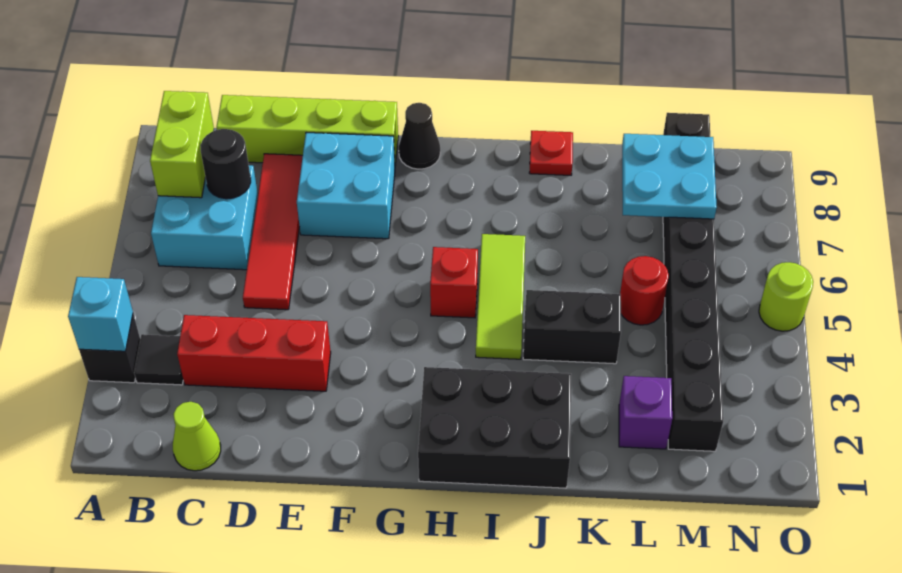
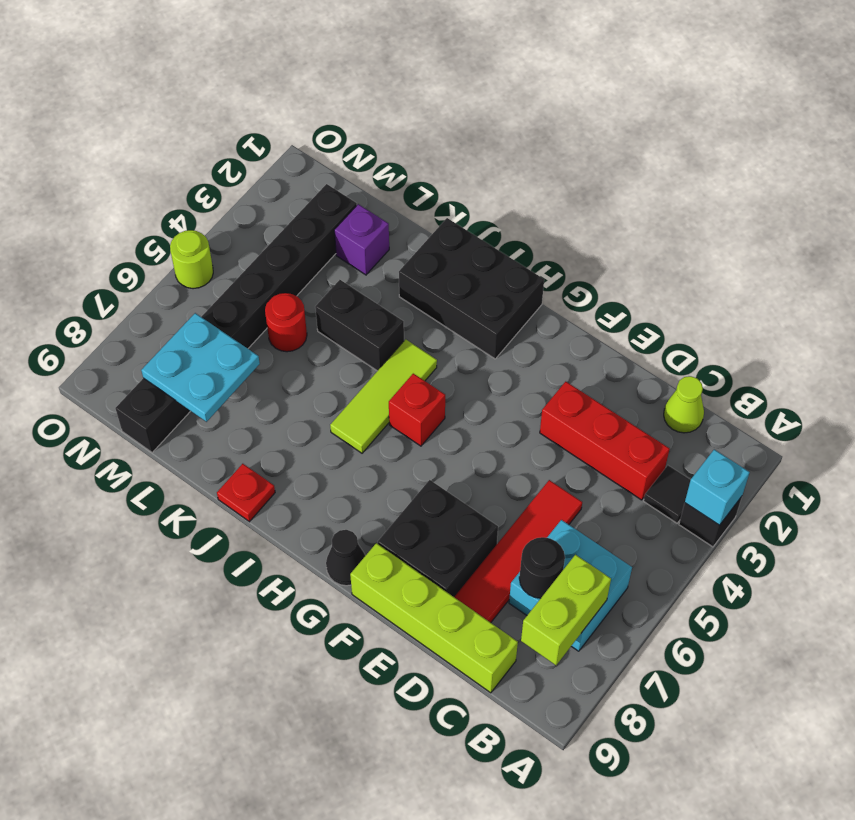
cyan 2x2 brick [297,132,395,239] -> black 2x2 brick [378,480,498,597]

